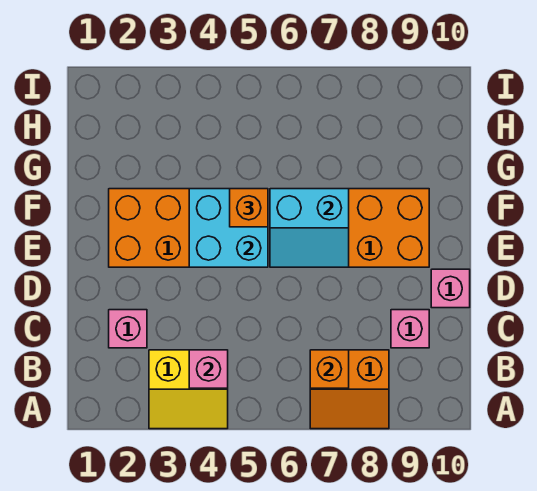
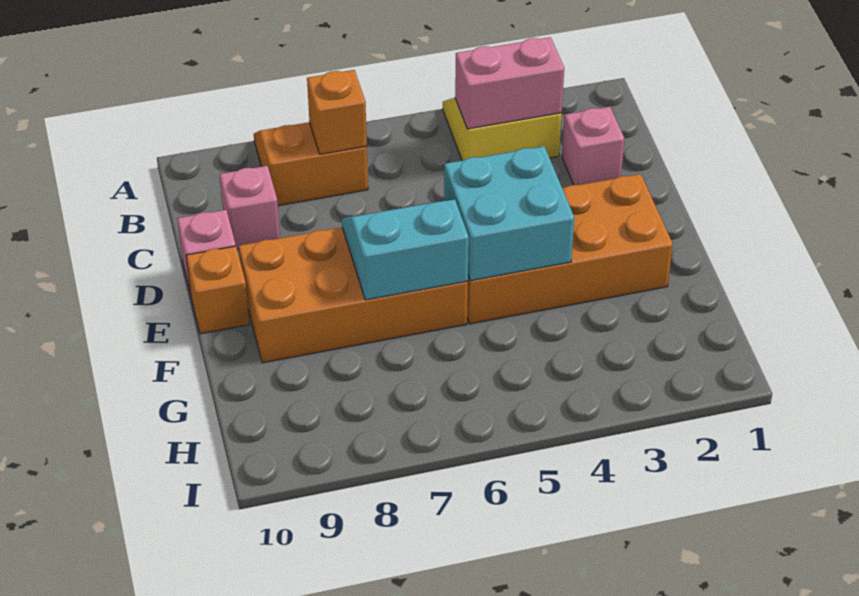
pink 1x1 brick [189,350,228,388] -> pink 1x2 brick [455,37,564,129]
orange 1x1 brick [230,189,268,227] -> orange 1x1 brick moved to [186,246,249,334]

